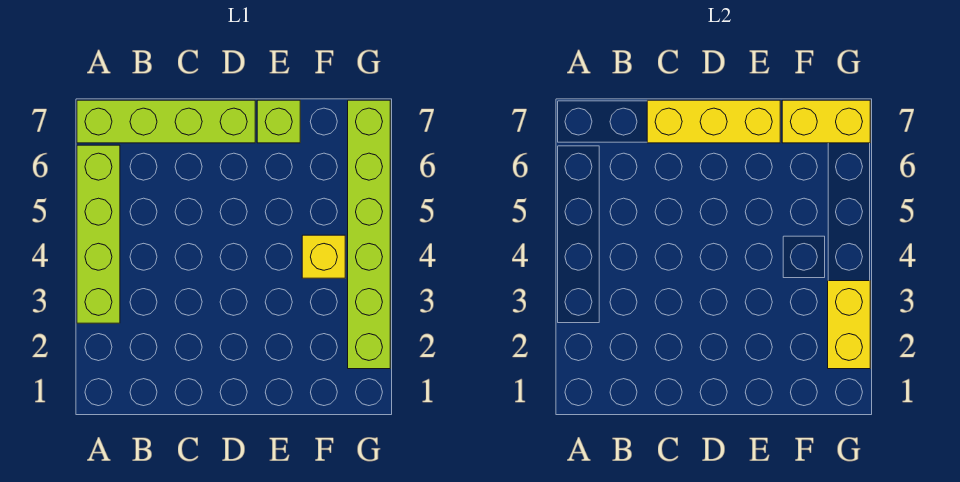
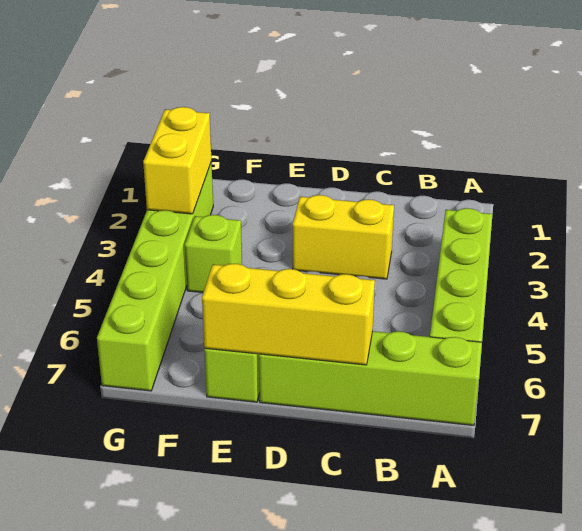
yellow 1x1 brick [302,235,345,278] -> lime 1x1 brick [185,215,242,293]
yellow 1x2 brick [782,100,870,143] -> yellow 1x2 brick moved to [293,195,394,279]

